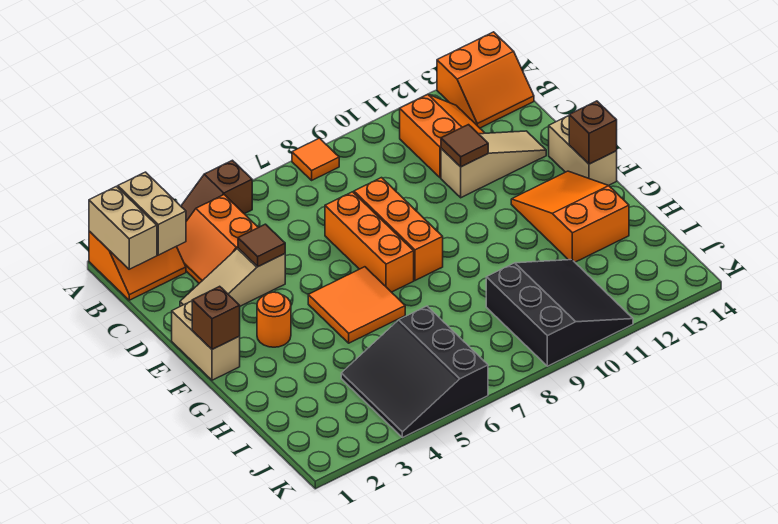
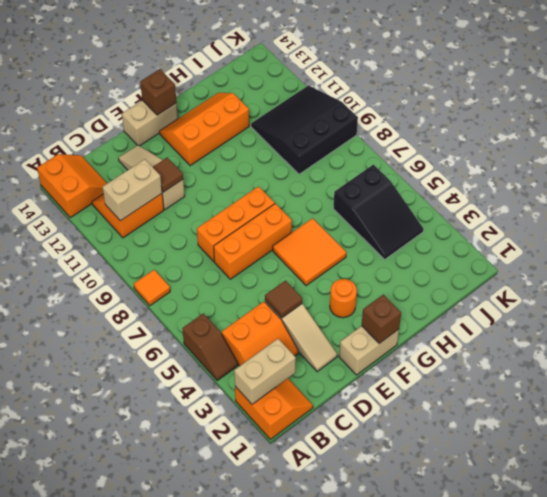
tan 1x2 brick [89,186,157,269] -> tan 1x2 brick moved to [103,159,162,221]
orange 2x3 slope [511,171,629,262] -> orange 2x3 slope turned to [159,93,249,166]
black 3x3 slope [341,306,488,438] -> black 2x3 slope [333,165,424,259]

